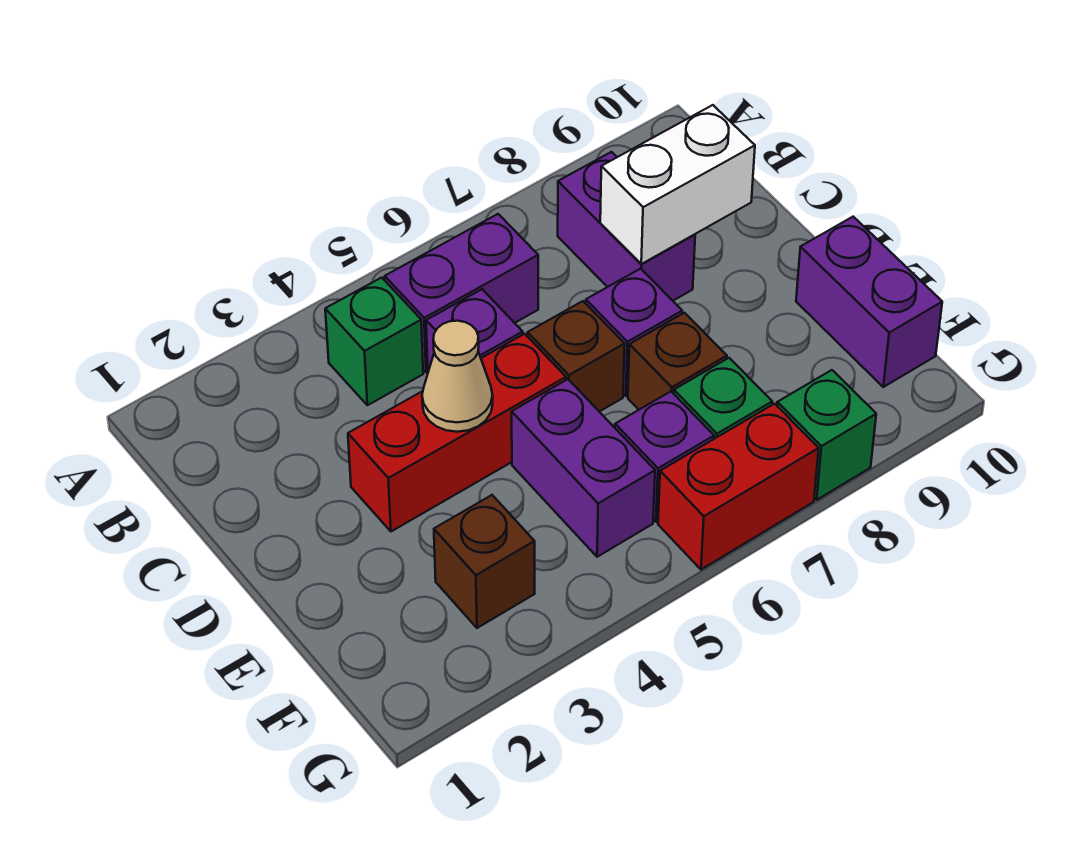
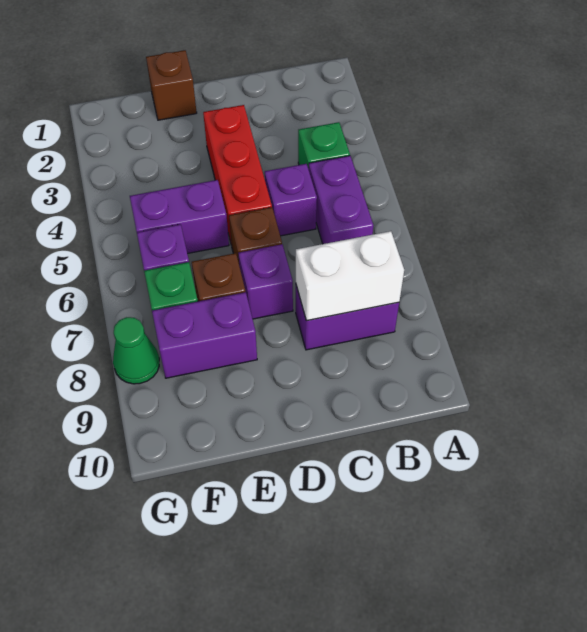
white 1x2 brick [600,105,755,264] -> white 1x2 brick turned to [296,231,404,321]
tan 1x1 cone [422,321,493,432] -> none
purple 1x2 brick [796,217,942,387] -> purple 1x2 brick moved to [152,292,257,378]
brown 1x1 brick [434,495,535,628] -> brown 1x1 brick moved to [146,50,197,120]
red 1x2 brick [658,404,819,569] -> none
green 1x1 brick [777,370,876,500] -> green 1x1 cone [113,317,159,384]

